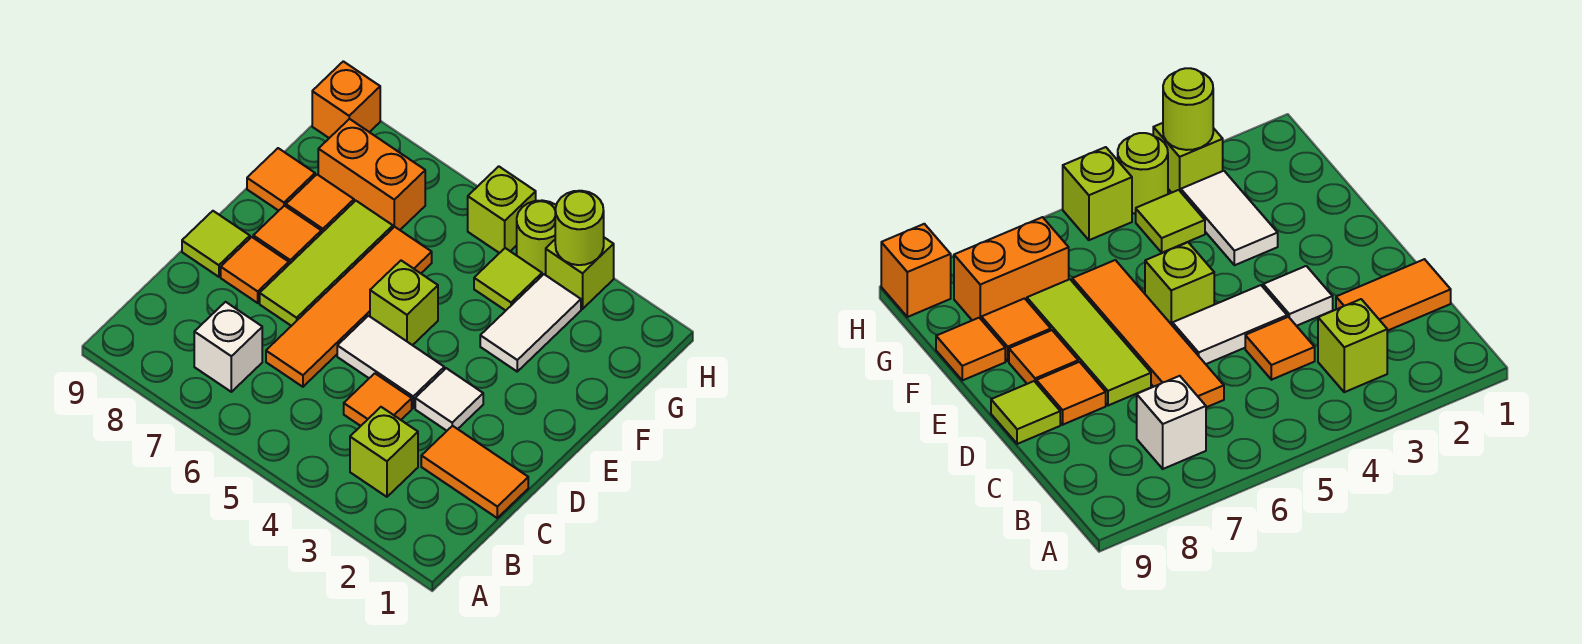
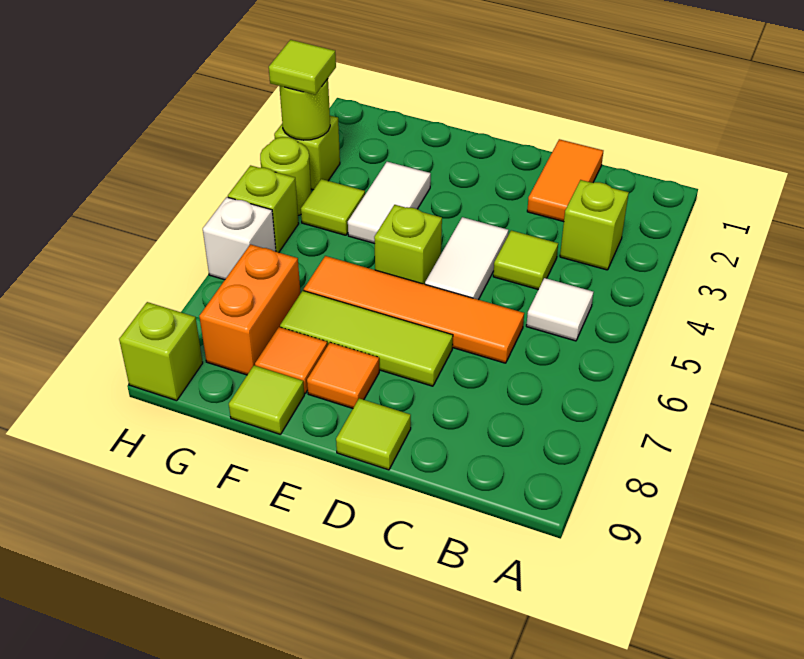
white 1x1 brick [194,302,262,392] -> white 1x1 brick moved to [203,197,276,280]
orange 1x1 tile [344,373,412,426] -> lime 1x1 tile [493,230,558,290]
white 1x1 tile [415,368,483,431] -> white 1x1 tile moved to [526,278,593,341]
orange 1x1 tile [221,237,289,303] -> none
white 1x2 tile [480,274,581,371] -> white 1x2 tile turned to [348,162,431,244]
orange 1x1 tile [247,148,315,211] -> lime 1x1 tile [229,365,304,435]
none -> lime 1x1 tile [269,40,336,95]
orange 1x1 brick [312,61,380,138] -> lime 1x1 brick [119,302,203,401]

